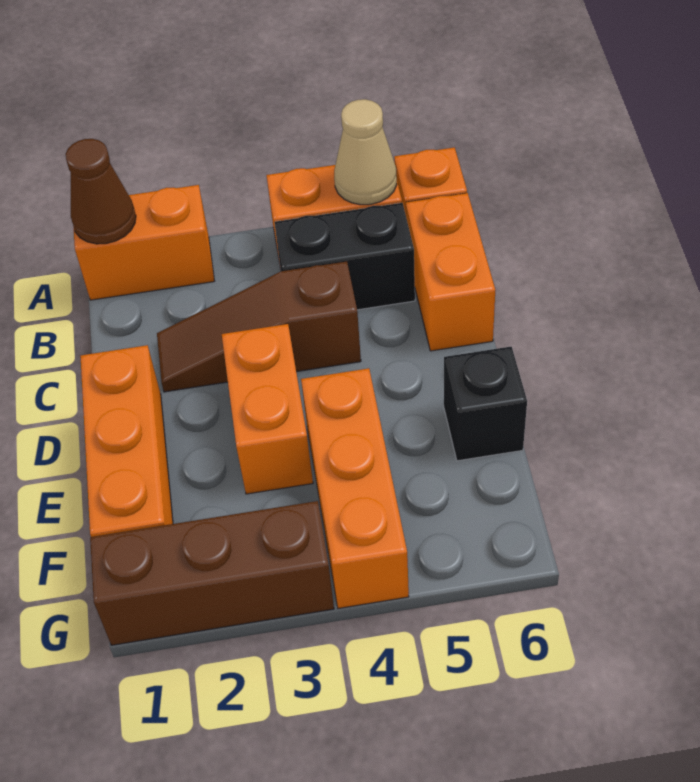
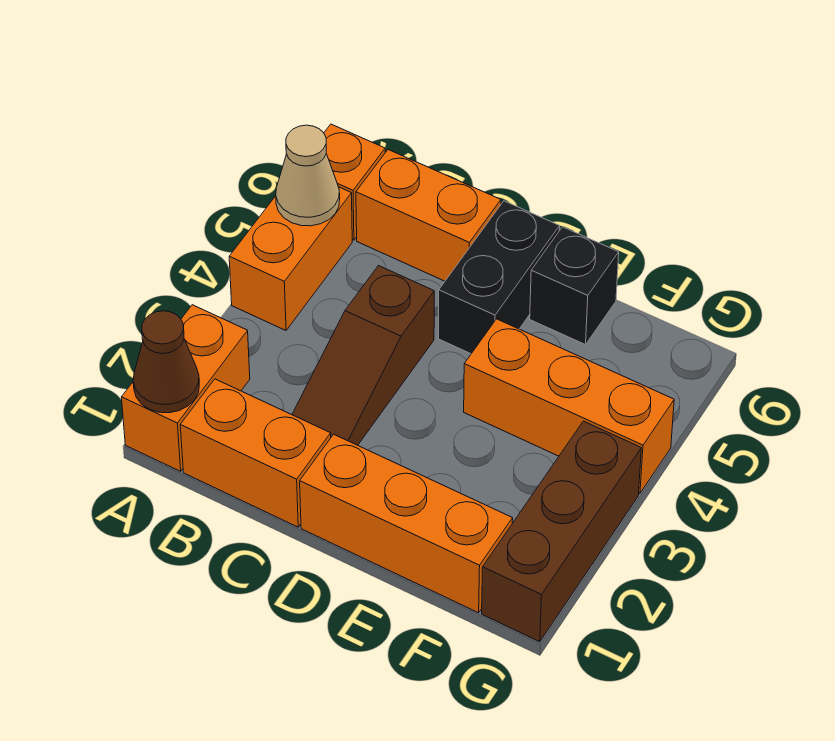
black 1x2 brick [274,203,415,310] -> black 1x2 brick moved to [439,201,560,354]
orange 1x2 brick [222,324,313,494] -> orange 1x2 brick moved to [180,379,331,527]

